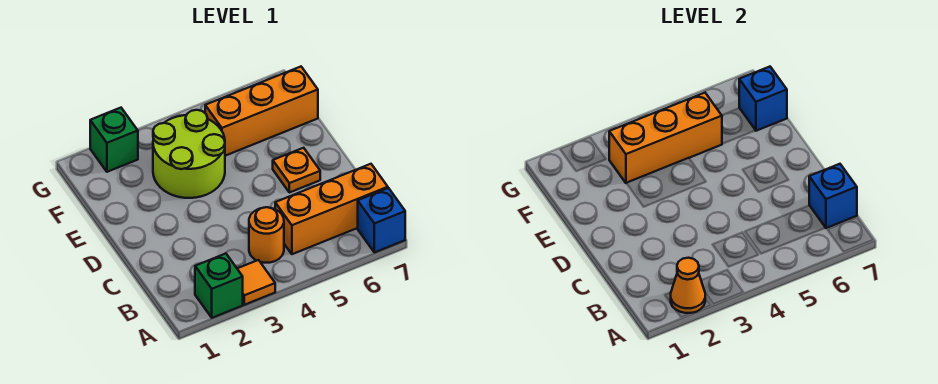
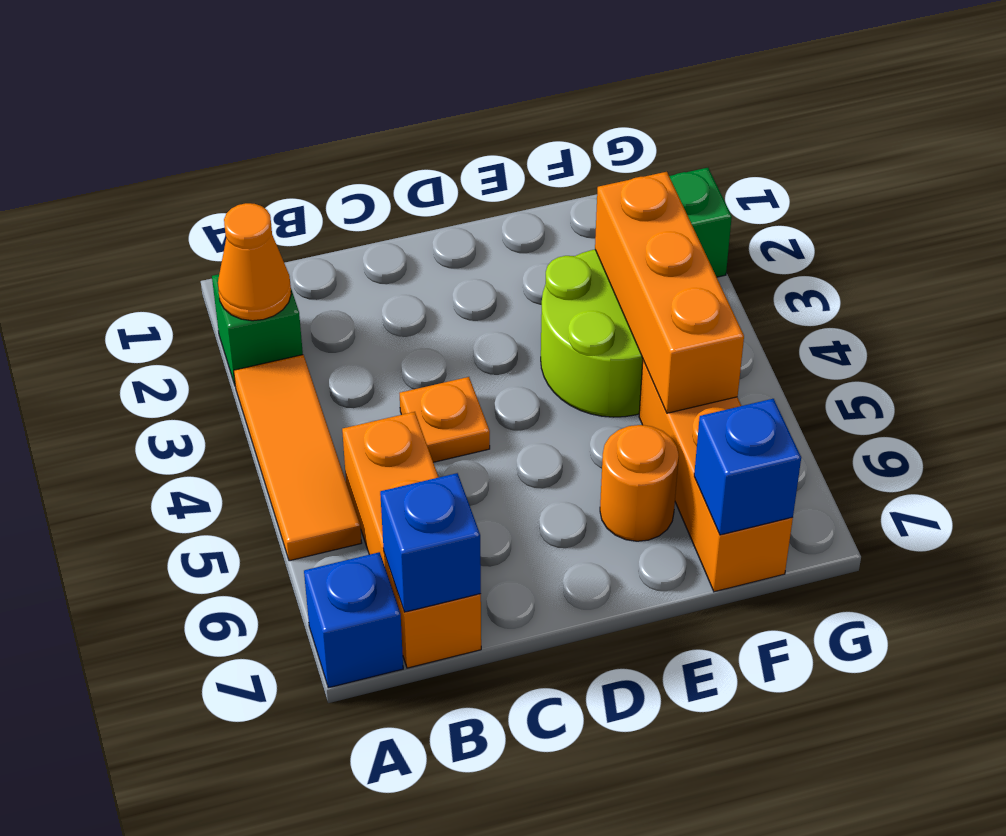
orange 1x1 tile [237,260,275,305] -> orange 1x3 tile [234,355,362,561]
orange 1x1 round brick [249,207,284,263] -> orange 1x1 round brick moved to [600,425,679,541]
orange 1x1 plate [273,148,320,193] -> orange 1x1 plate moved to [400,377,490,462]

